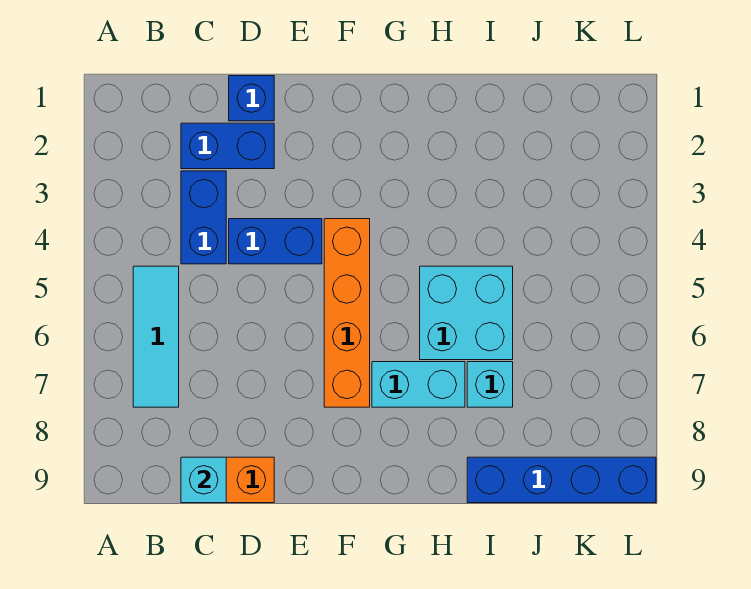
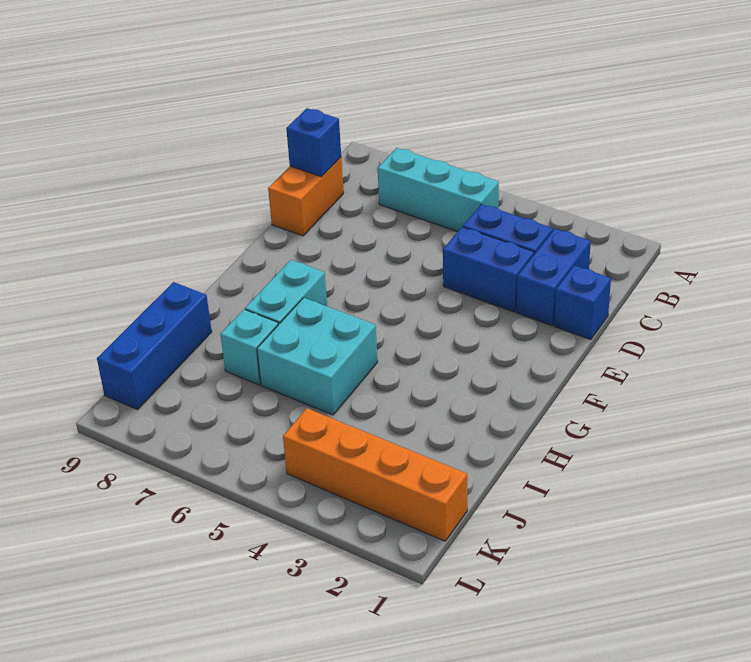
cyan 1x3 tile [133,266,179,407] -> cyan 1x3 brick [378,148,499,232]
cyan 1x1 brick [181,457,226,503] -> blue 1x1 brick [286,108,341,177]
blue 1x2 brick [229,219,322,264] -> blue 1x2 brick turned to [443,227,534,312]
orange 1x4 brick [324,219,370,407] -> orange 1x4 brick moved to [283,408,467,541]
blue 1x4 brick [467,457,656,503] -> blue 1x3 brick [97,282,212,410]

